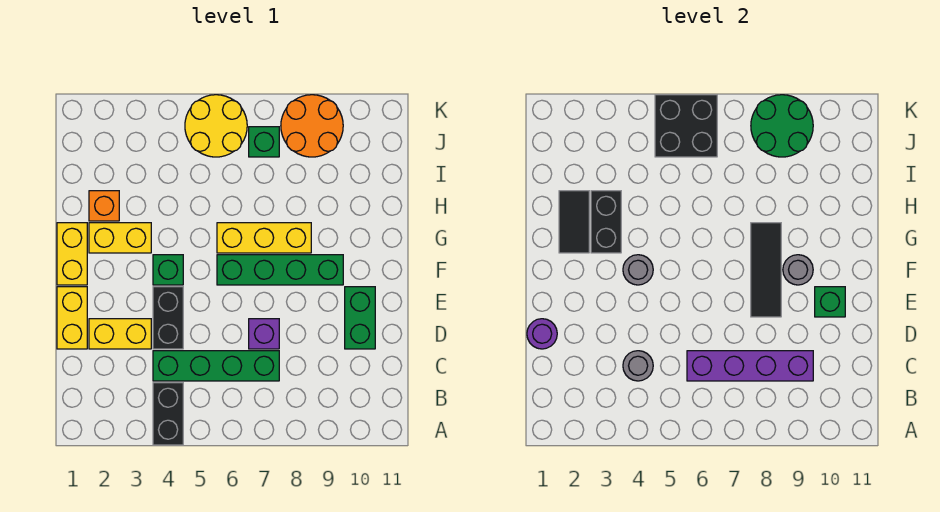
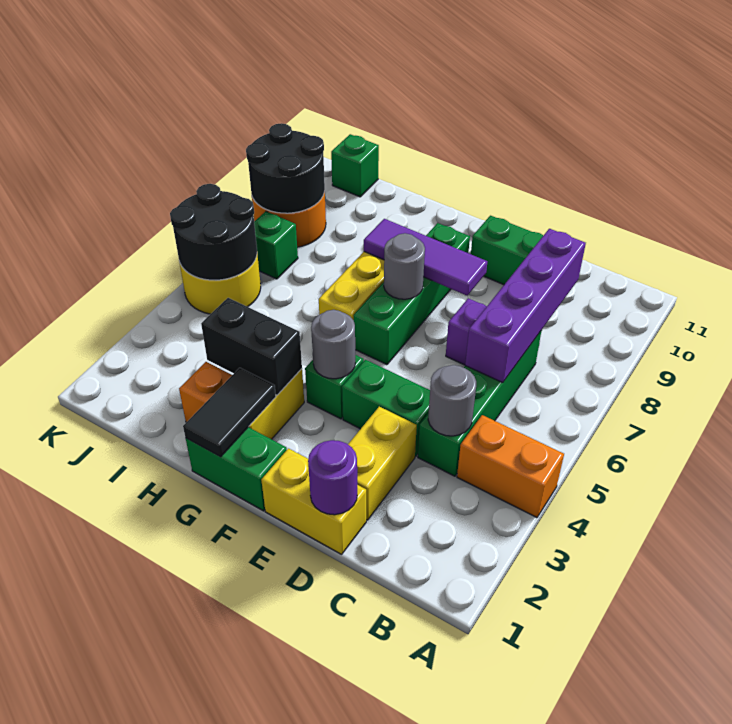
black 1x2 brick [153,383,183,445] -> orange 1x2 brick [457,415,564,518]
black 1x2 brick [153,287,183,349] -> green 1x2 brick [342,360,430,457]
black 1x3 tile [751,223,781,317] -> purple 1x3 tile [364,219,487,295]
green 1x1 brick [815,287,845,317] -> green 1x1 brick moved to [331,134,379,197]
yellow 1x2 brick [57,223,87,285] -> green 1x2 brick [186,427,287,511]
grey 1x1 round brick [783,255,813,285] -> grey 1x1 round brick moved to [384,233,425,299]
black 1x2 tile [559,191,589,253] -> black 1x2 tile turned to [183,368,276,457]
black 2x2 brick [655,95,717,157] -> black 2x2 round brick [170,184,257,280]
green 2x2 round brick [751,95,813,157] -> black 2x2 round brick [246,123,325,213]

